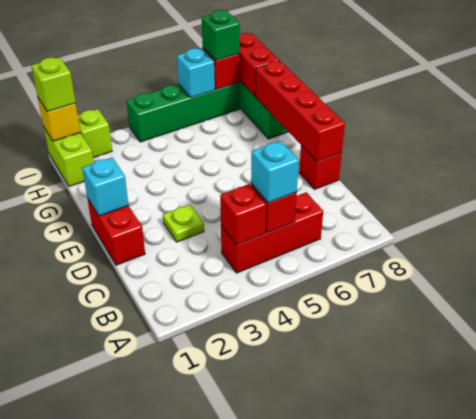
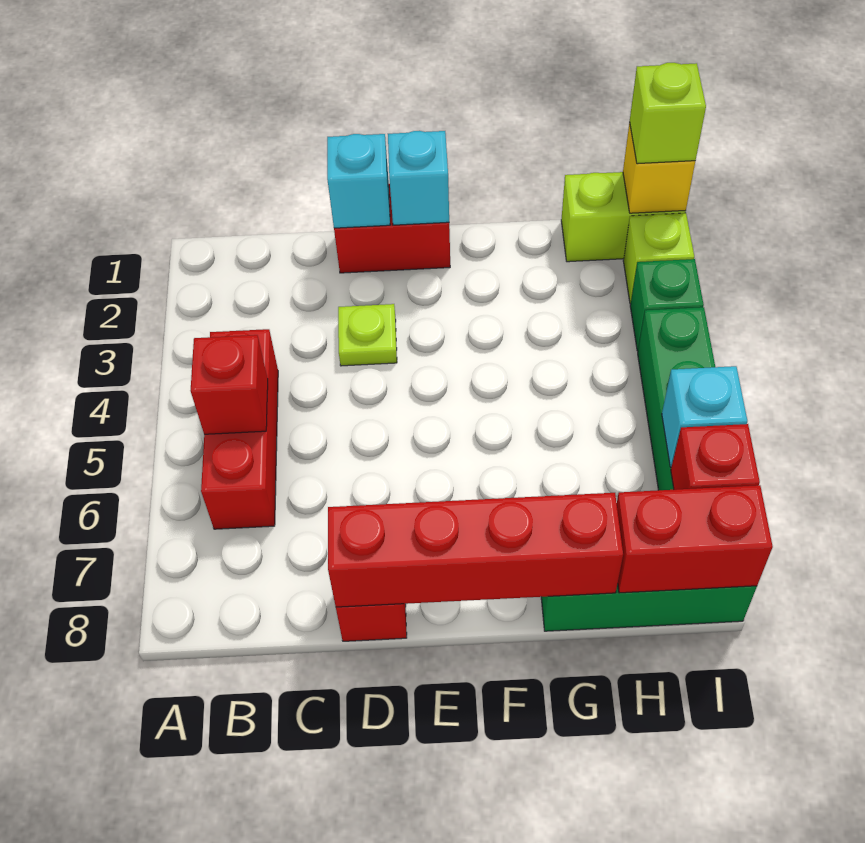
red 1x1 brick [220,184,266,245] -> none
cyan 1x1 brick [251,141,299,203] -> cyan 1x1 brick moved to [327,134,390,228]
green 1x1 brick [202,10,240,61] -> green 1x1 brick moved to [630,259,704,351]

